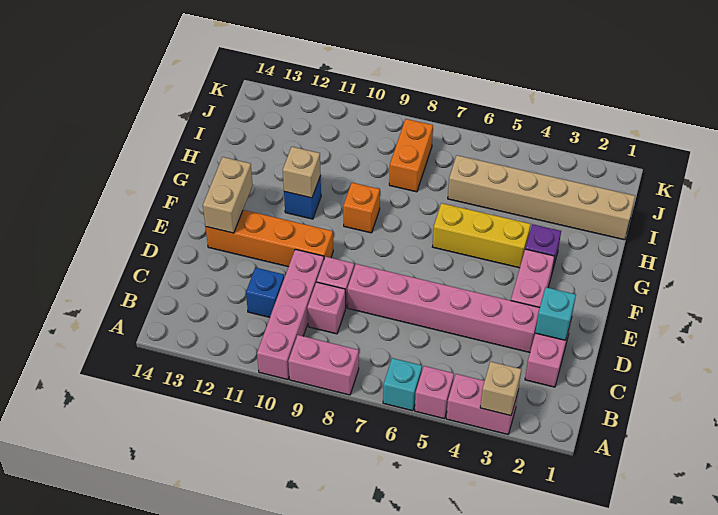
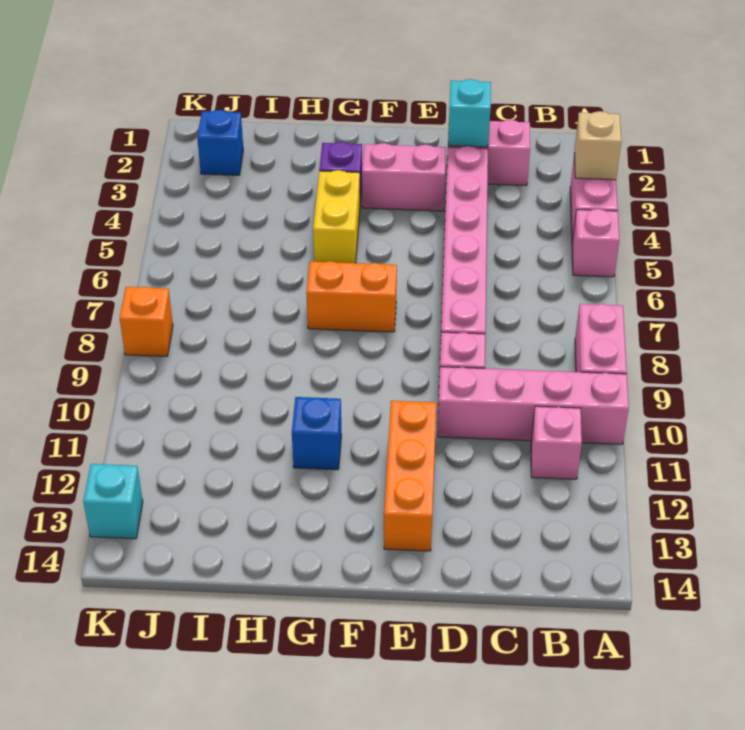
cyan 1x1 brick [383,358,422,411] -> cyan 1x1 brick moved to [83,464,143,539]
pink 1x1 brick [307,282,346,334] -> pink 1x1 brick moved to [531,406,582,479]
blue 1x1 brick [246,267,284,317] -> blue 1x1 brick moved to [197,110,243,175]
orange 1x4 brick [206,210,333,267] -> orange 1x3 brick [384,401,436,551]
tan 1x2 brick [203,157,253,233] -> none
yellow 1x3 brick [432,203,531,268] -> yellow 1x2 brick [313,170,360,263]
orange 1x1 brick [343,183,380,233] -> orange 1x1 brick moved to [120,287,173,356]
tan 1x1 brick [283,147,321,198] -> none
tan 1x6 brick [448,155,635,240] -> none
orange 1x2 brick [389,119,433,192] -> orange 1x2 brick moved to [306,261,397,332]

